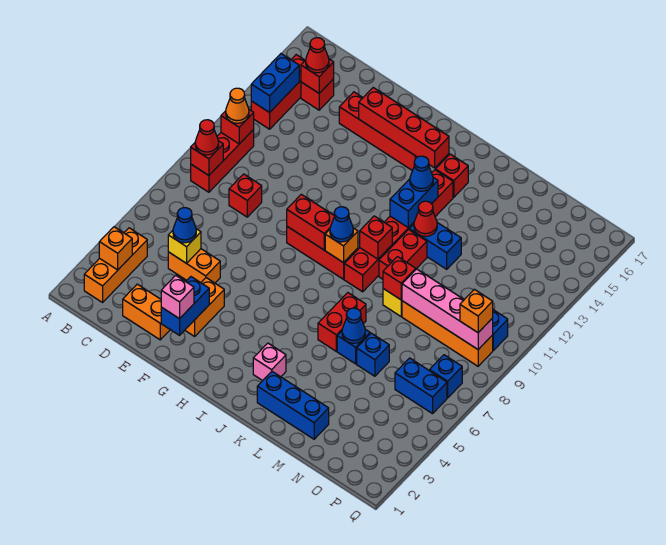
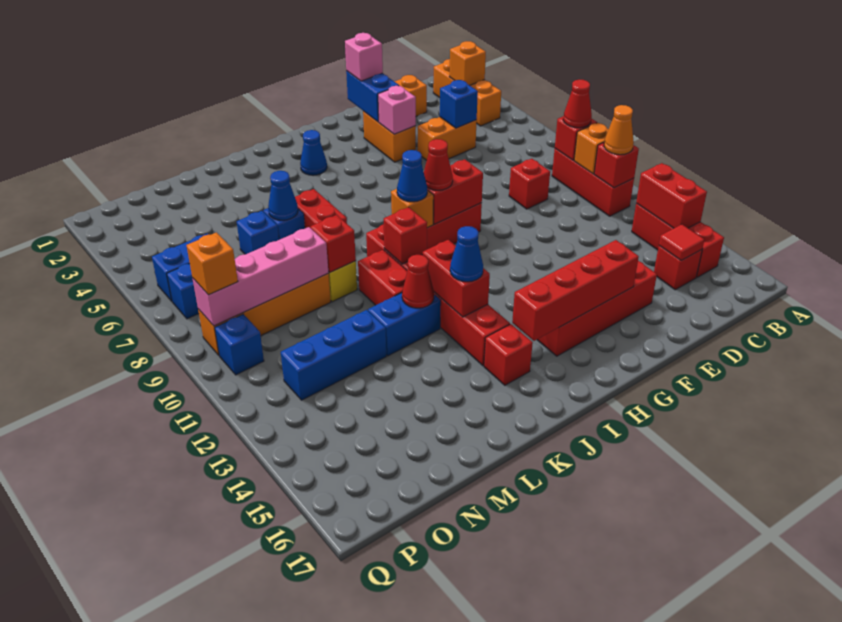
none -> orange 1x1 brick [574,123,609,174]
blue 1x2 brick [251,54,299,113] -> red 1x2 brick [636,163,707,228]
red 1x1 brick [301,59,334,93] -> red 1x1 tile [659,224,704,260]
red 1x1 cone [306,38,329,73] -> red 1x1 cone moved to [424,139,453,190]
yellow 1x1 brick [168,229,201,263] -> blue 1x1 brick [440,80,478,128]
blue 1x1 cone [173,208,196,243] -> blue 1x1 cone moved to [300,130,327,175]
pink 1x1 brick [253,343,286,381] -> pink 1x1 brick moved to [378,86,416,134]
blue 1x2 brick [390,178,438,228] -> red 1x2 brick [423,240,490,317]
blue 1x3 brick [257,372,329,439] -> blue 1x3 brick moved to [281,310,386,400]

